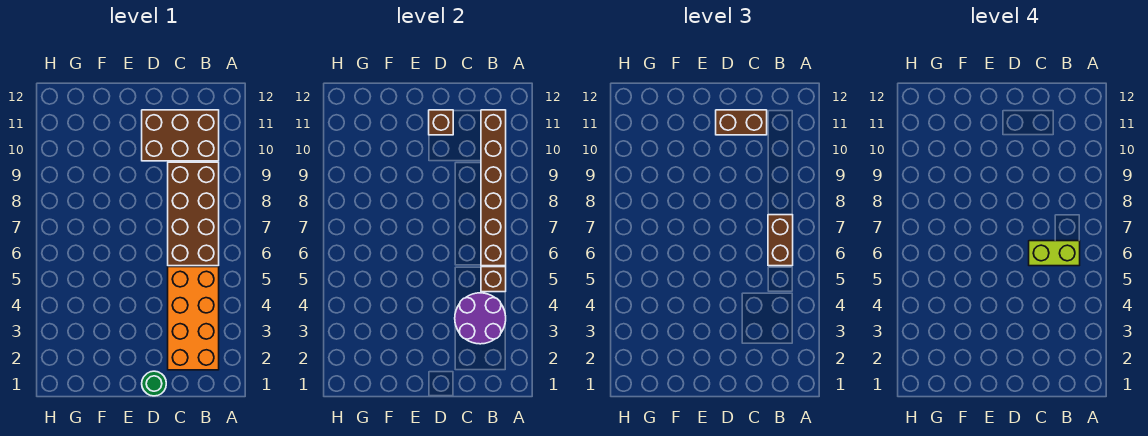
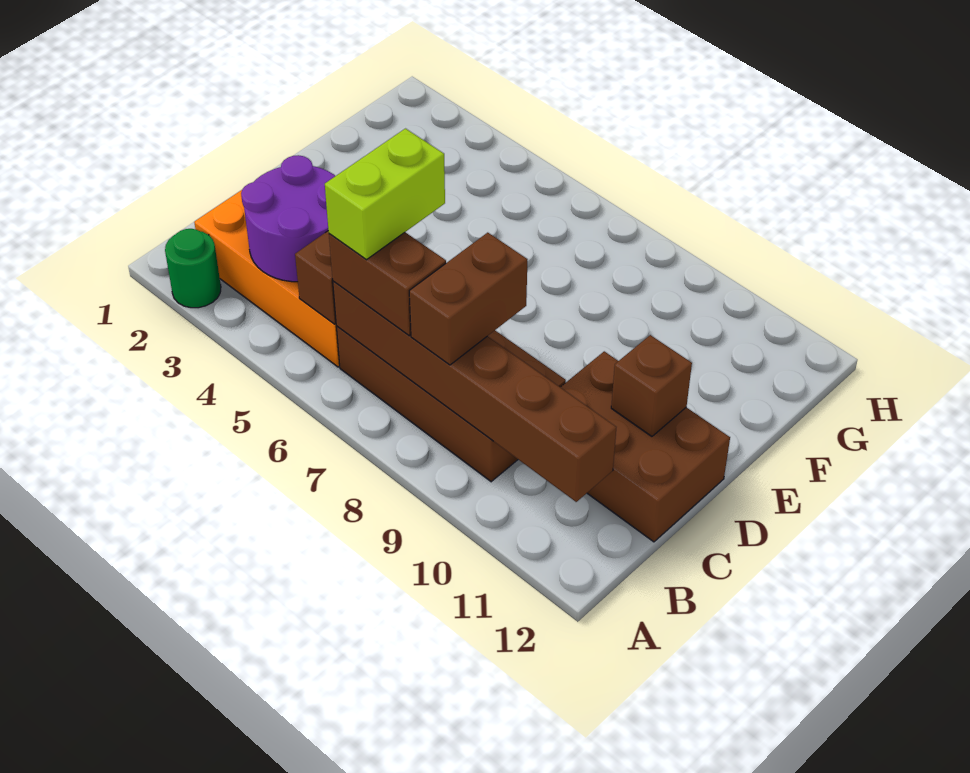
brown 2x3 brick [142,110,219,161] -> brown 2x3 brick turned to [560,351,730,542]
brown 1x2 brick [716,110,767,135] -> brown 1x2 brick moved to [409,233,528,365]
green 1x1 round brick [142,371,166,396] -> green 1x1 round brick moved to [165,229,221,308]

